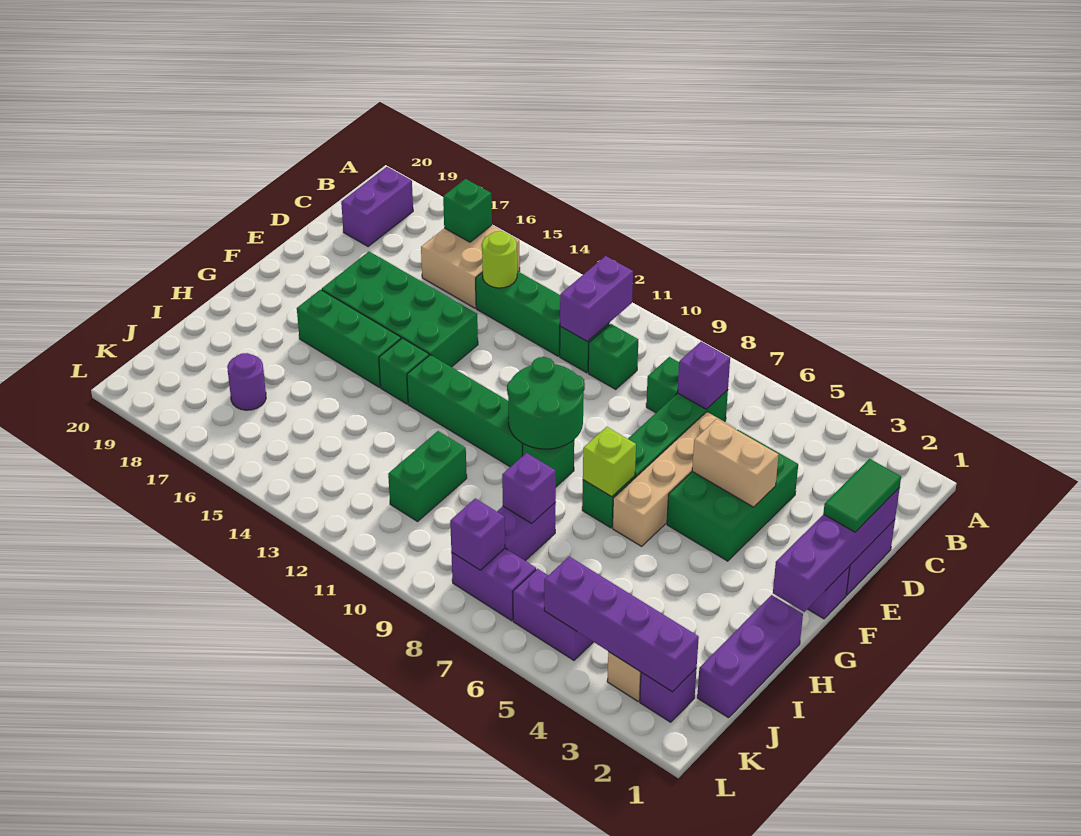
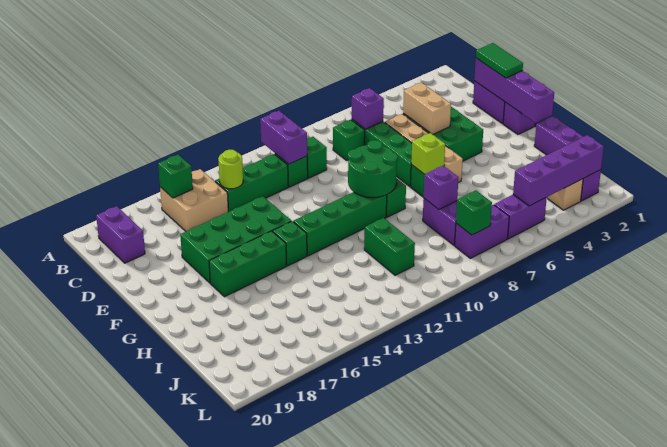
tan 1x2 brick [692,419,779,507] -> tan 1x2 brick turned to [403,82,451,134]
purple 1x1 round brick [227,353,266,410] -> none
purple 1x1 brick [450,498,505,570] -> green 1x1 brick [456,190,492,235]

